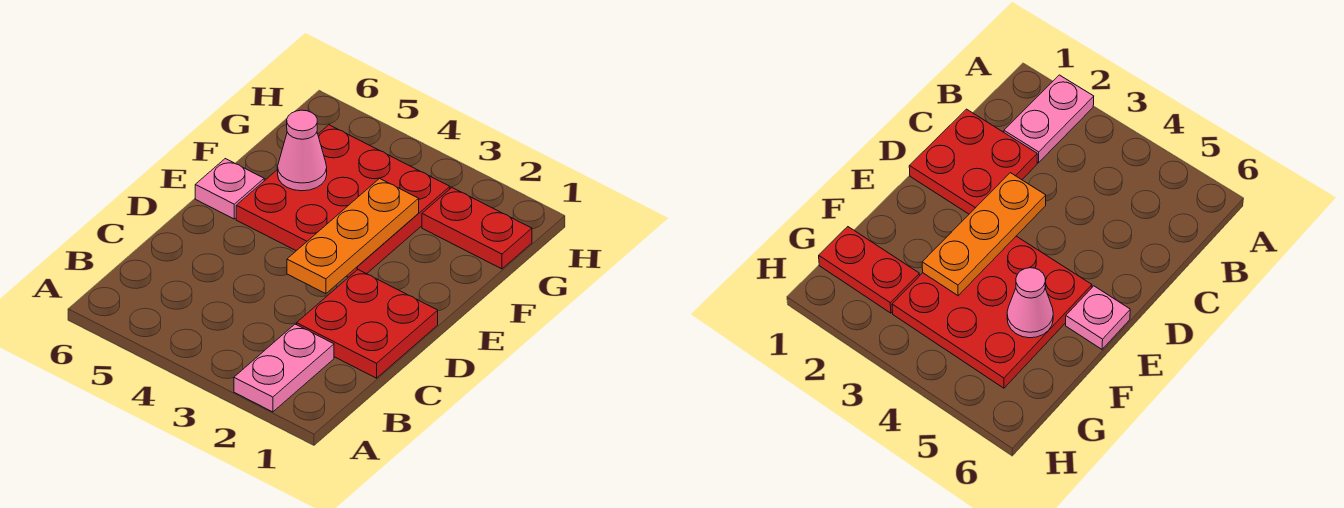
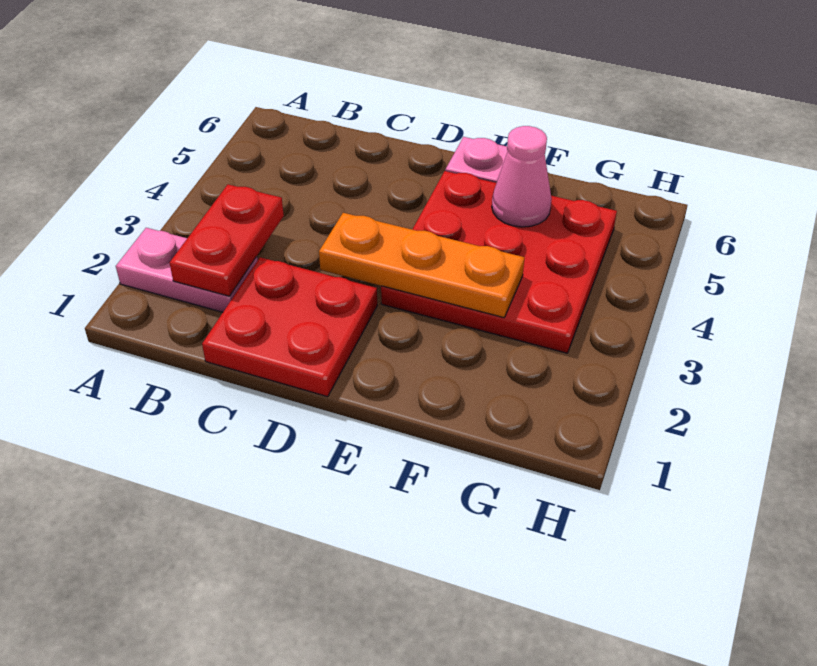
red 1x2 plate [422,188,532,269] -> red 1x2 plate moved to [170,184,284,296]

